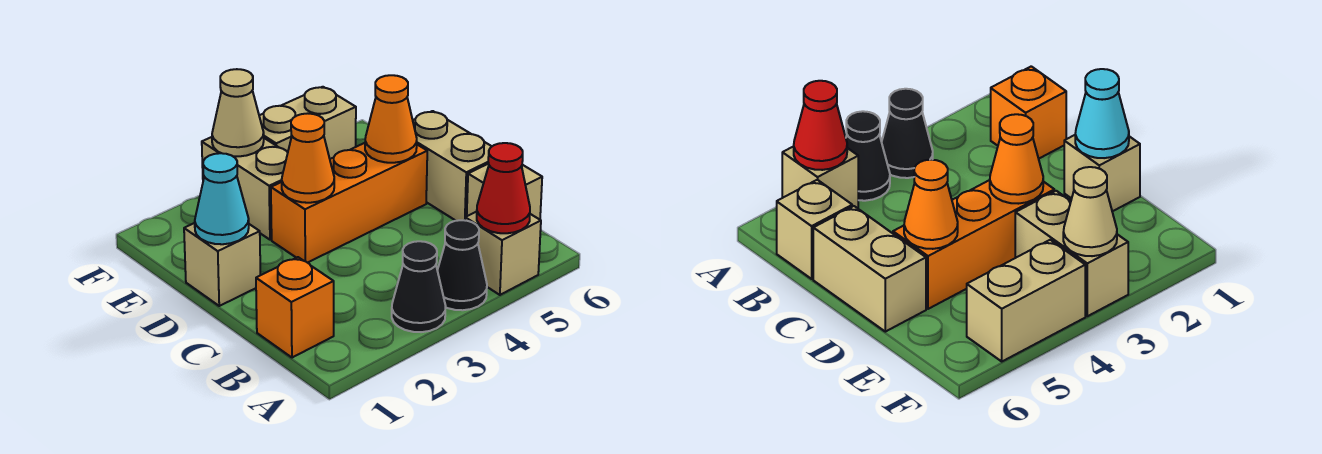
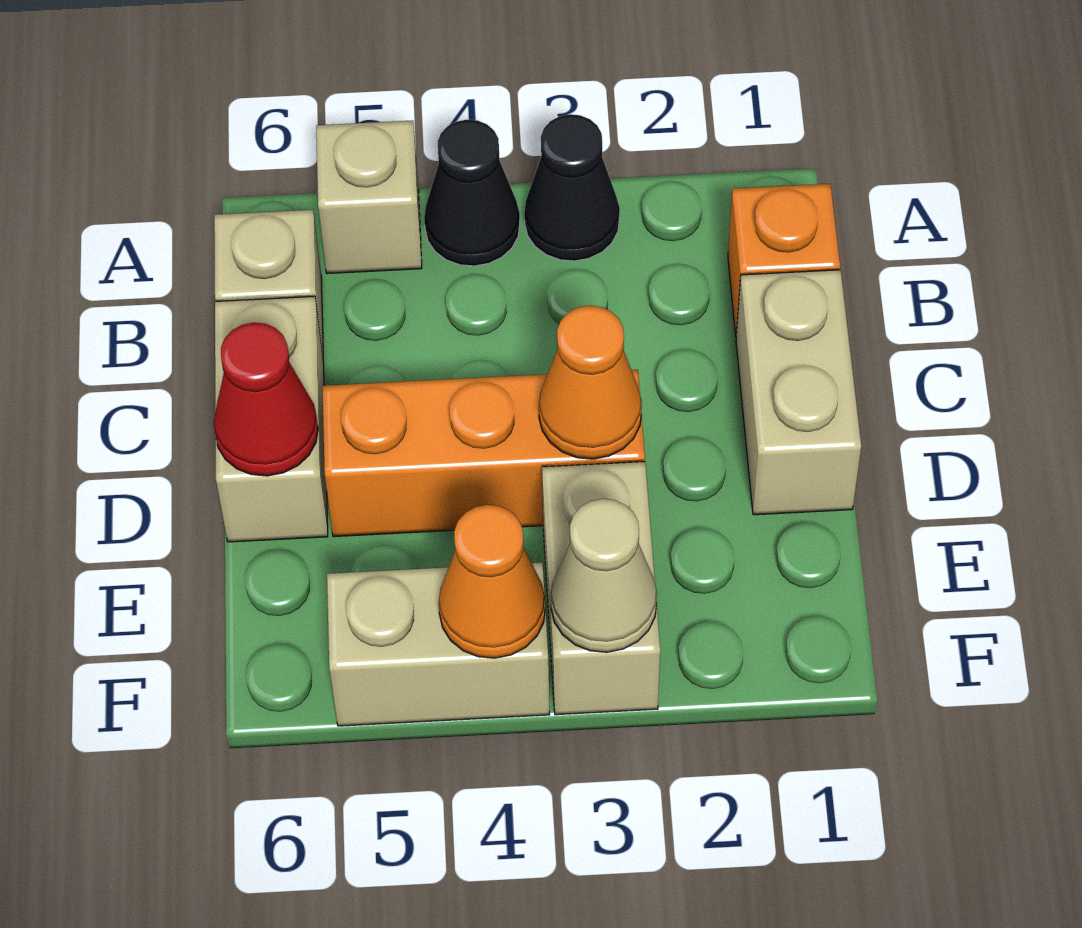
red 1x1 cone [477,143,530,233] -> red 1x1 cone moved to [213,323,318,476]
tan 1x1 brick [184,223,260,306] -> tan 1x2 brick [736,270,861,515]
cyan 1x1 cone [195,153,249,244] -> none
orange 1x1 cone [365,75,417,163] -> orange 1x1 cone moved to [439,505,545,658]

